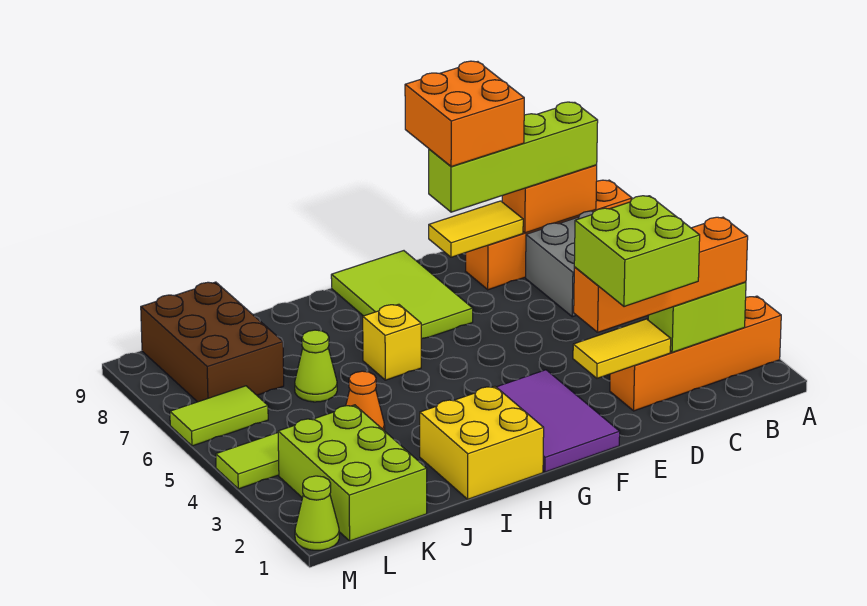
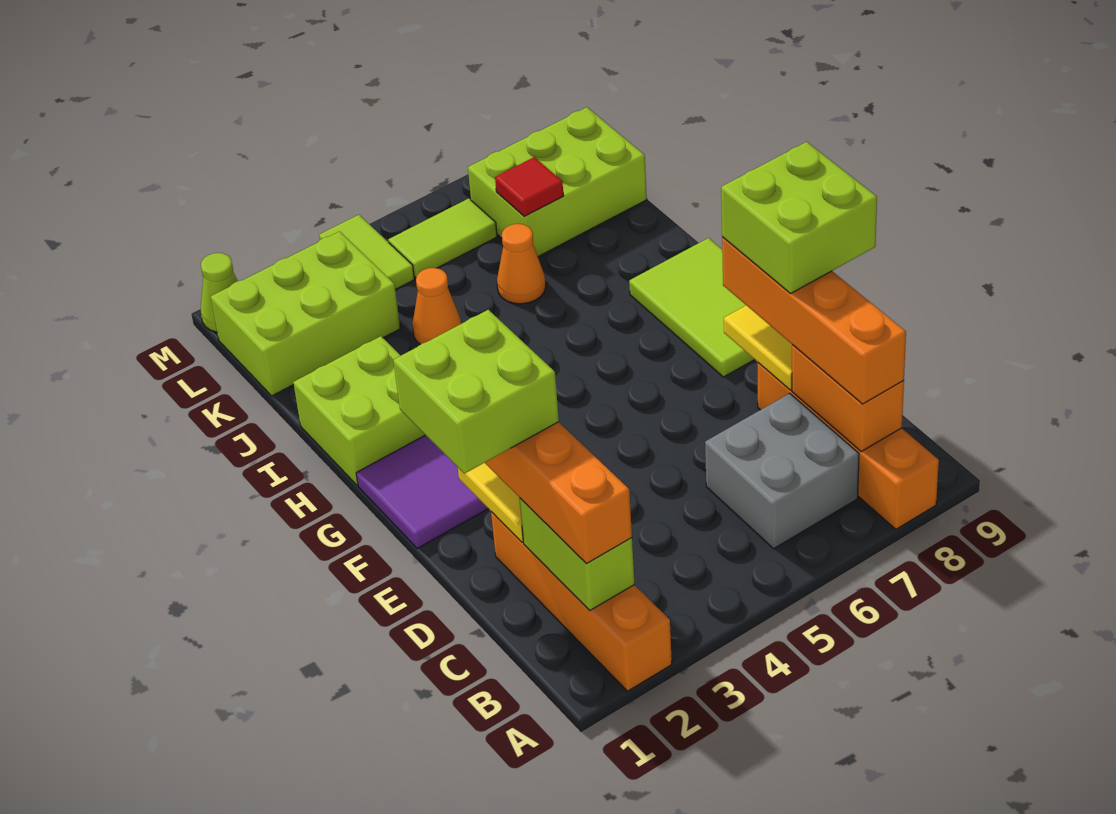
lime 1x4 brick [429,102,598,212] -> orange 1x4 brick [722,237,906,404]
orange 2x2 brick [405,61,524,167] -> lime 2x2 brick [721,142,877,293]
lime 2x3 tile [331,251,473,339] -> lime 2x3 tile turned to [629,238,755,377]
yellow 2x2 brick [420,386,544,499] -> lime 2x2 brick [293,336,425,485]
yellow 1x1 brick [363,304,421,380] -> none
lime 1x1 cone [295,330,337,402] -> orange 1x1 cone [497,224,546,304]
brown 2x3 brick [141,282,284,402] -> lime 2x3 brick [468,107,647,257]
none -> red 1x1 tile [495,157,563,216]
lime 1x2 tile [170,386,268,446] -> lime 1x2 tile turned to [388,198,497,278]

